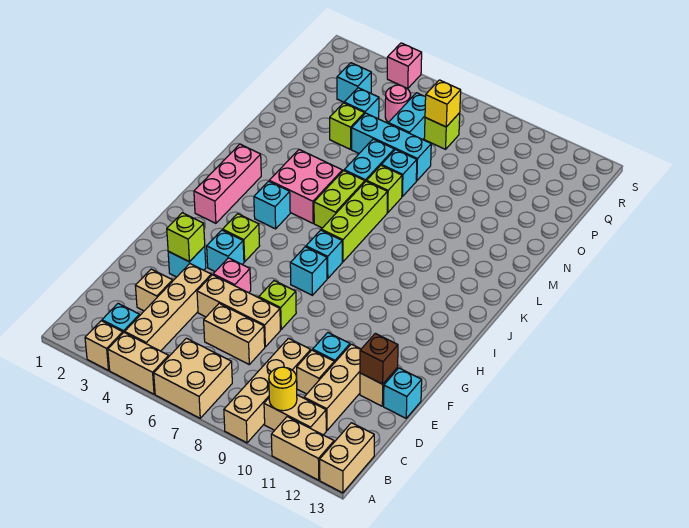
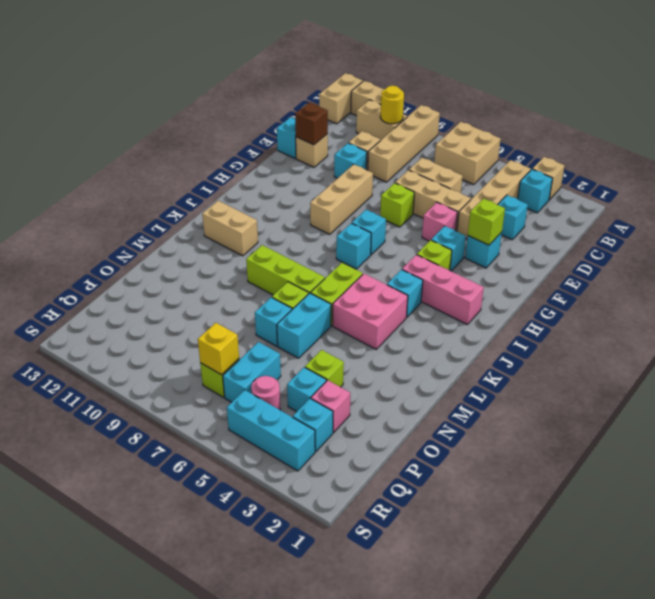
tan 1x2 brick [108,332,169,394] -> tan 1x2 brick moved to [202,201,258,256]
tan 1x3 brick [304,344,361,431] -> tan 1x3 brick moved to [310,164,373,234]
tan 1x1 brick [135,269,173,311] -> cyan 1x1 brick [498,195,528,240]
pink 1x3 brick [194,144,261,223] -> pink 1x3 brick turned to [402,255,484,324]
lime 1x3 brick [321,181,387,262] -> lime 1x3 brick turned to [246,245,325,295]
cyan 1x3 brick [352,113,431,181] -> cyan 1x3 brick moved to [227,390,315,471]
pink 1x1 brick [387,43,422,89] -> pink 1x1 brick moved to [311,380,350,433]

